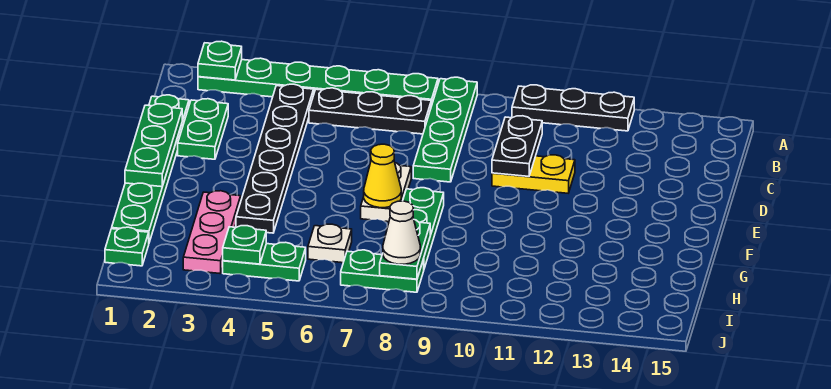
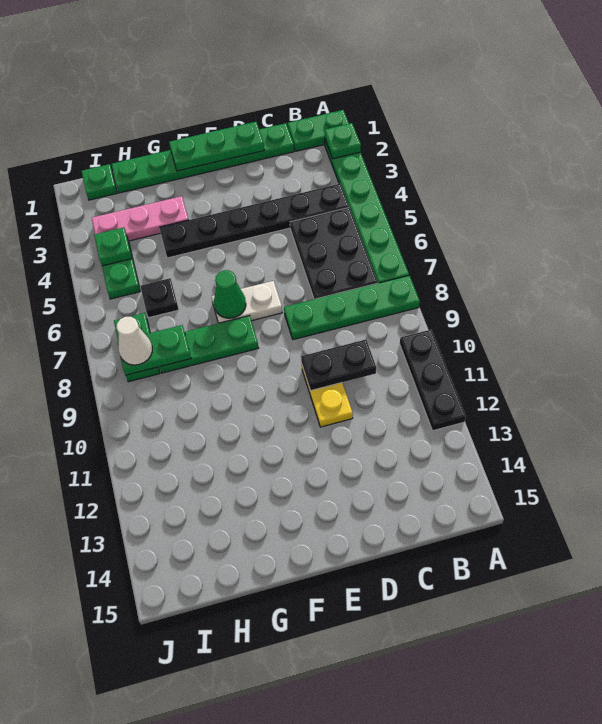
black 1x3 plate [309,88,431,134] -> black 2x3 plate [290,208,378,299]
green 1x2 plate [178,99,228,159] -> green 1x2 plate moved to [288,110,349,151]
yellow 1x1 cone [364,144,401,208] -> green 1x1 cone [214,270,246,318]
white 1x1 plate [308,224,352,263] -> black 1x1 plate [140,278,179,318]

